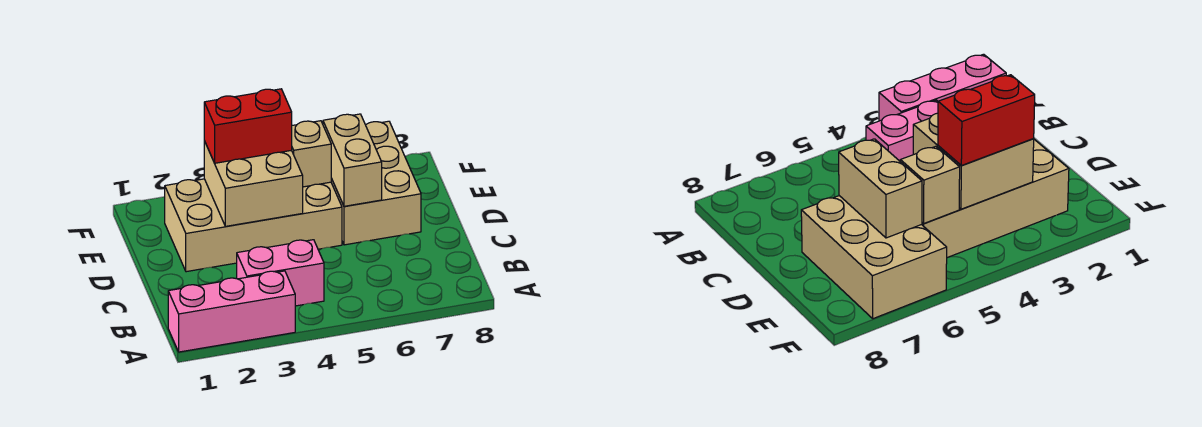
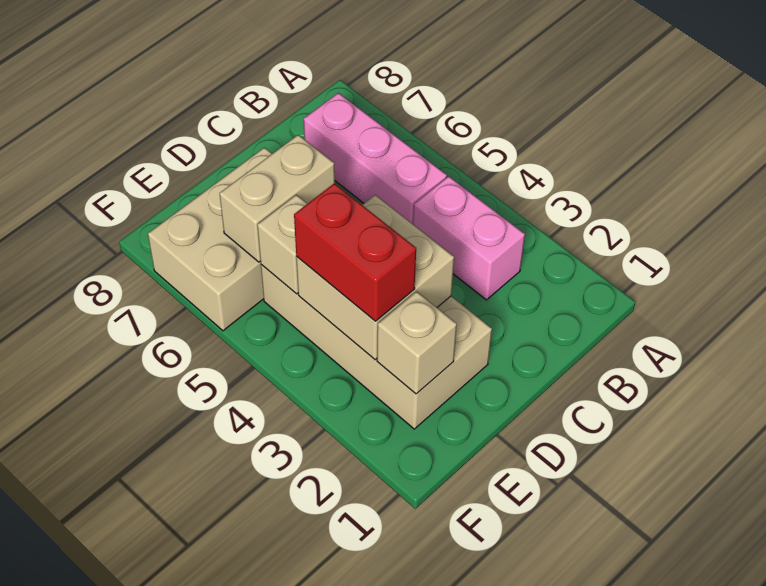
pink 1x3 brick [168,271,295,352] -> pink 1x3 brick moved to [304,93,447,224]
none -> tan 1x1 brick [377,291,457,394]

